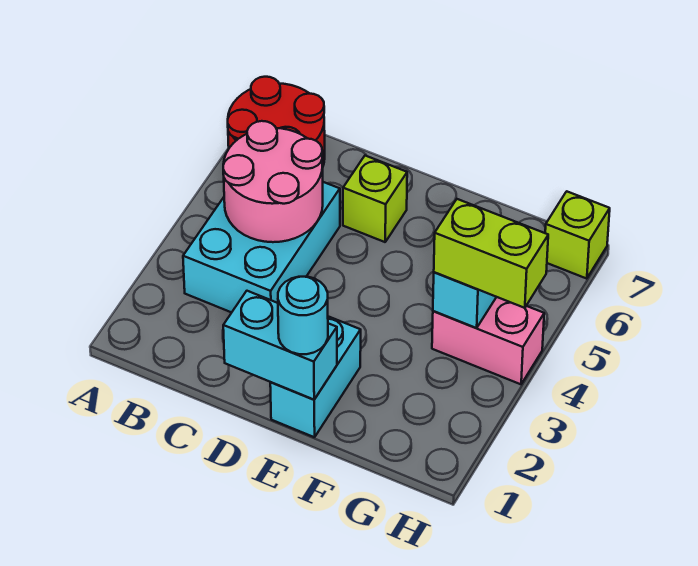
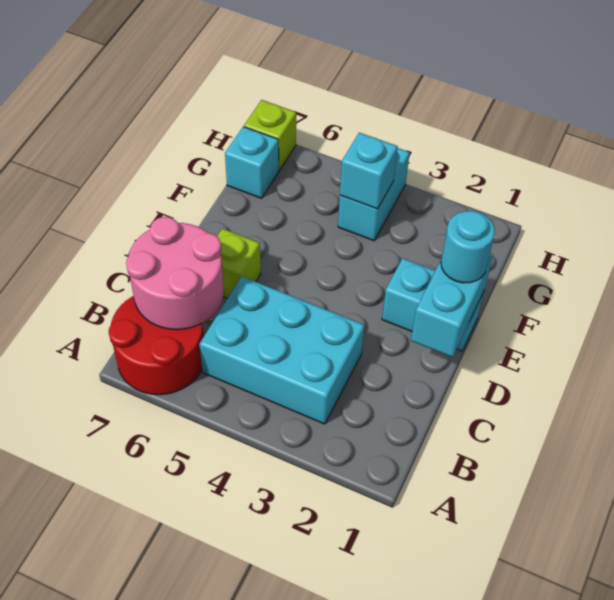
pink 2x2 round brick [223,121,323,242] -> pink 2x2 round brick moved to [126,217,224,330]
pink 1x2 brick [432,297,544,384] -> cyan 1x2 brick [338,148,410,241]
lime 1x2 brick [434,199,548,308] -> none
none -> cyan 1x1 brick [225,127,279,198]

